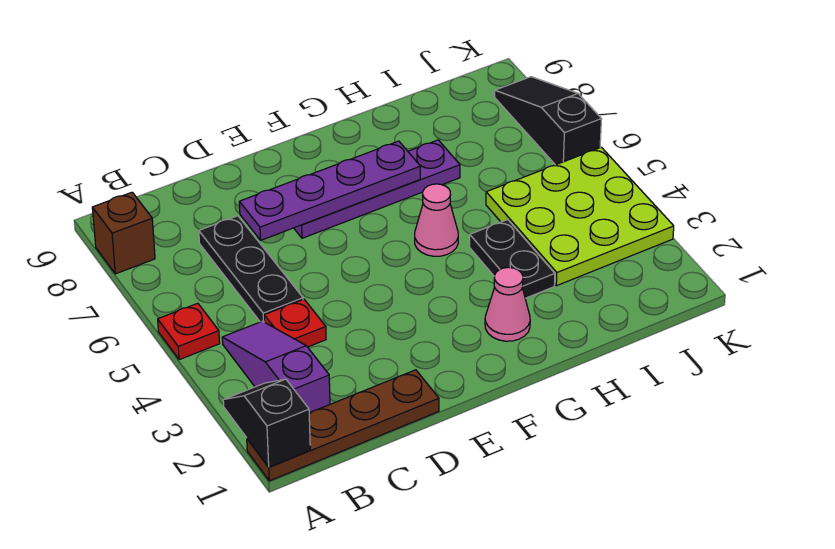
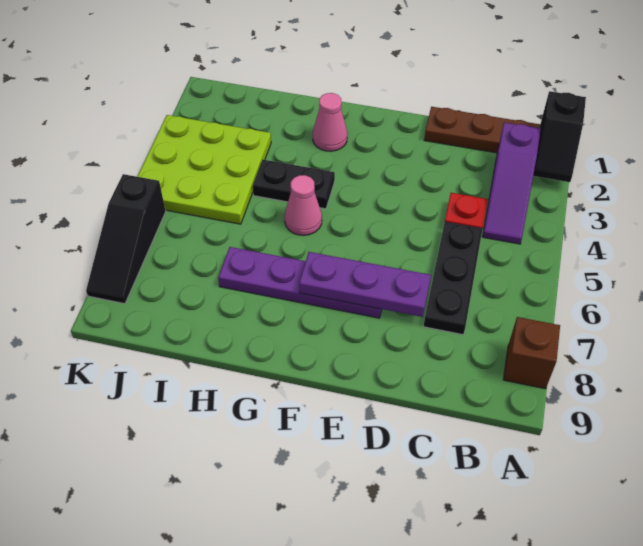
red 1x1 plate [158,303,220,360] -> none
purple 1x4 plate [239,141,420,240] -> purple 1x3 plate [299,252,431,317]
black 1x2 plate [470,220,555,298] -> black 1x2 plate turned to [253,160,335,209]

